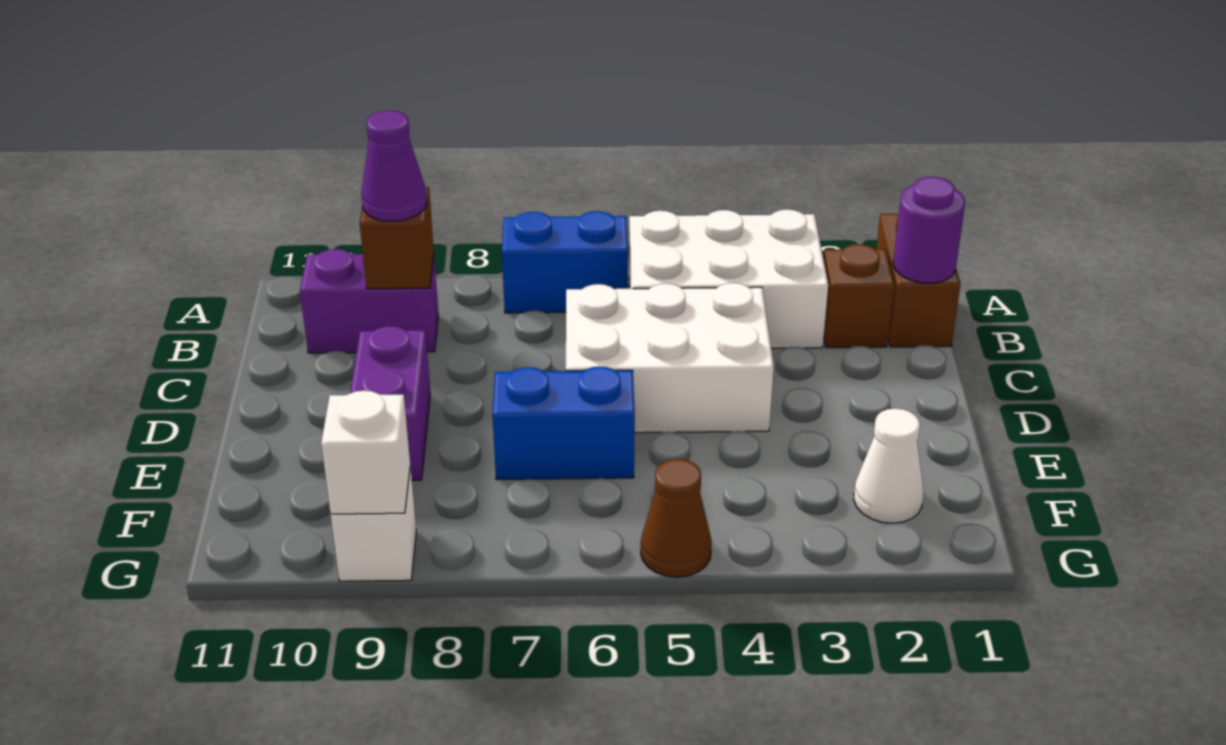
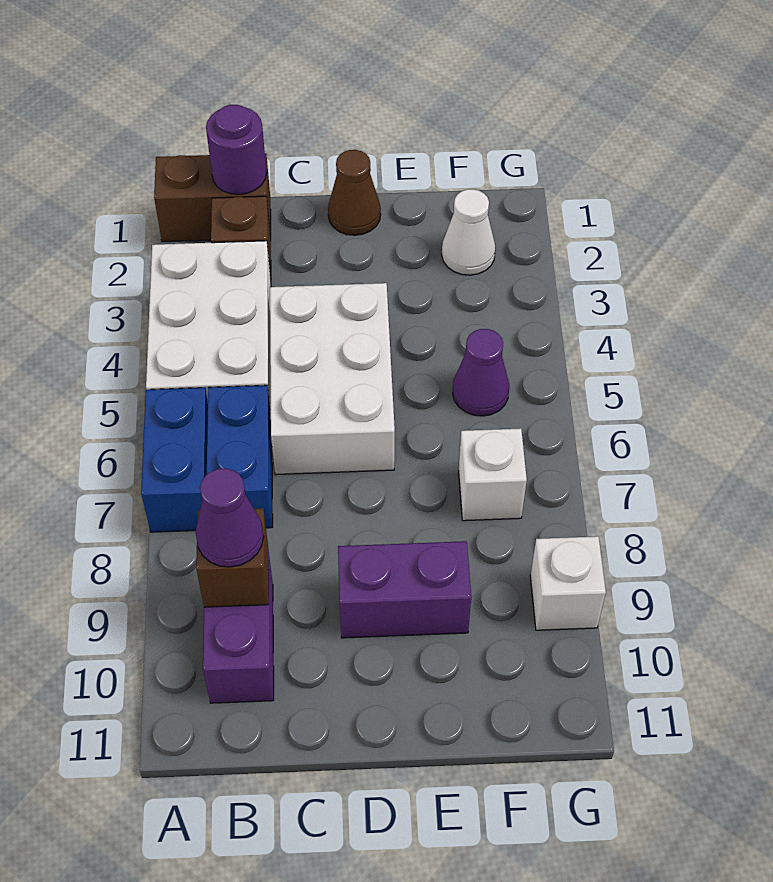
blue 1x2 brick [492,366,635,480] -> blue 1x2 brick moved to [207,385,273,528]
none -> purple 1x1 cone [453,329,509,416]
brown 1x1 cone [641,459,712,577] -> brown 1x1 cone moved to [328,150,381,235]
white 1x1 brick [321,391,410,514] -> white 1x1 brick moved to [459,428,527,521]

